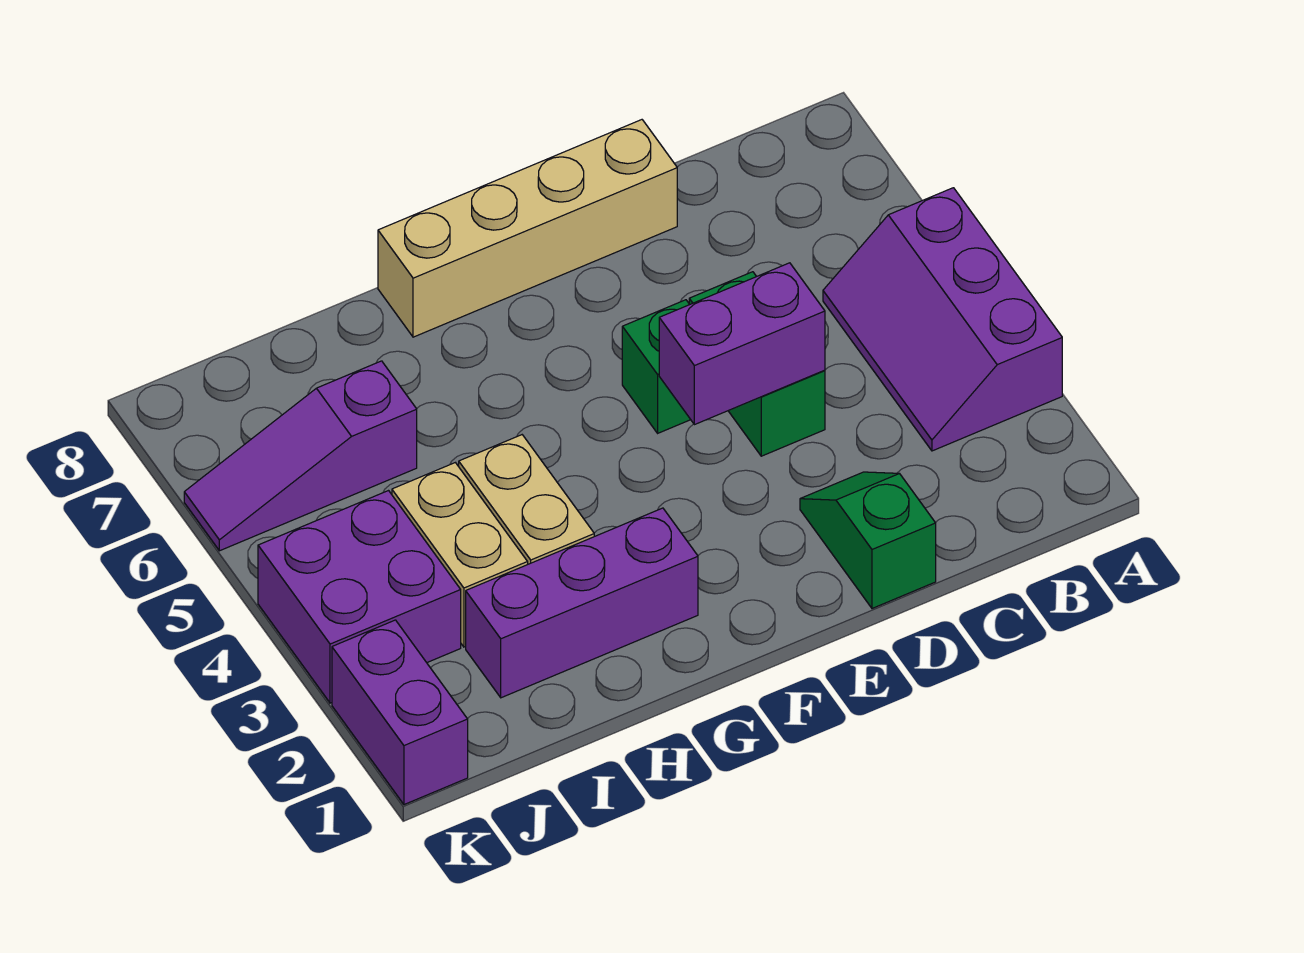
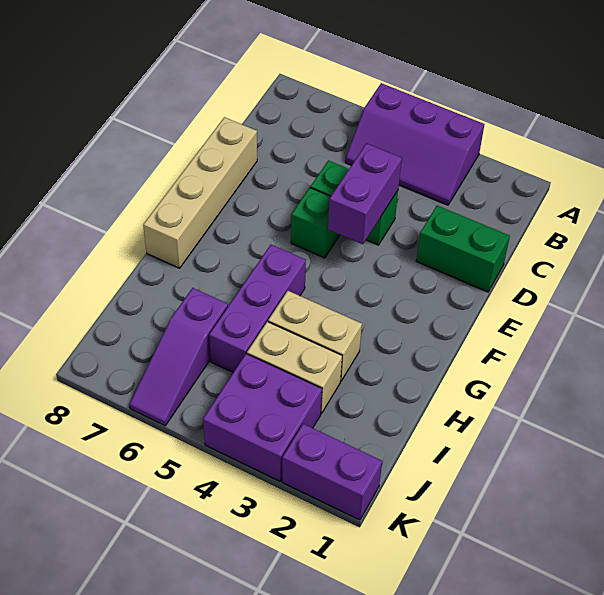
green 1x2 slope [800,472,936,608] -> green 1x2 brick [416,206,510,292]
purple 1x3 brick [466,508,698,698] -> purple 1x3 brick moved to [209,245,306,372]

